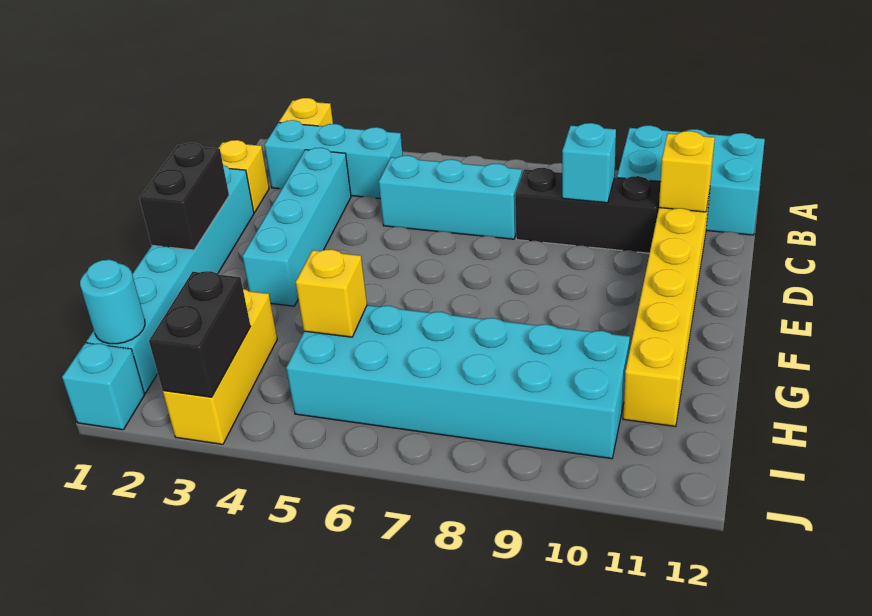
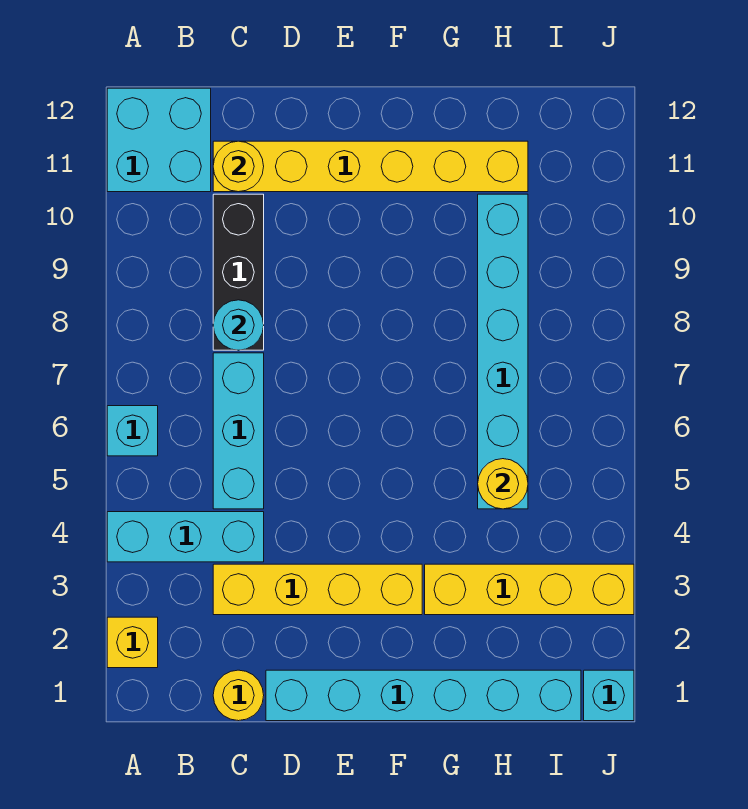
cyan 2x3 brick [617,125,765,235] -> cyan 2x2 brick [107,88,211,192]
cyan 1x3 brick [264,120,403,198] -> cyan 1x3 brick turned to [107,512,264,562]
yellow 1x1 brick [218,140,269,213] -> yellow 1x1 round brick [213,670,264,721]
cyan 1x4 brick [242,148,351,306] -> yellow 1x4 brick [213,564,422,615]
cyan 1x1 brick [562,123,616,203] -> cyan 1x1 brick moved to [107,406,158,456]
yellow 1x1 brick [659,131,715,212] -> yellow 1x1 round brick [213,141,264,192]
black 1x2 brick [139,143,229,250] -> none
yellow 1x3 brick [163,289,277,444] -> yellow 1x4 brick [425,564,634,615]
cyan 2x6 brick [286,305,630,459] -> cyan 1x6 brick [478,194,528,509]
yellow 1x1 brick [296,249,367,337] -> yellow 1x1 round brick [478,459,528,509]
cyan 1x1 round brick [80,260,145,344] -> cyan 1x1 round brick moved to [213,300,264,350]
black 1x2 brick [149,271,251,397] -> none

